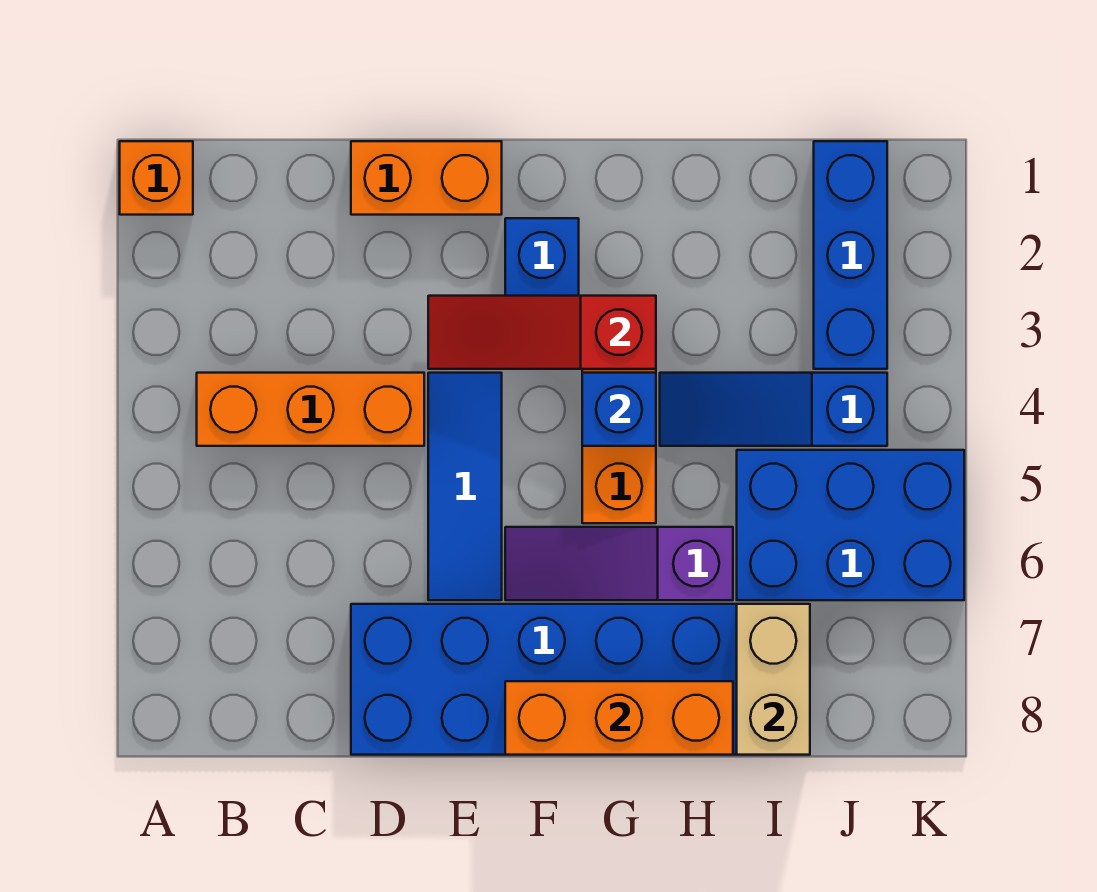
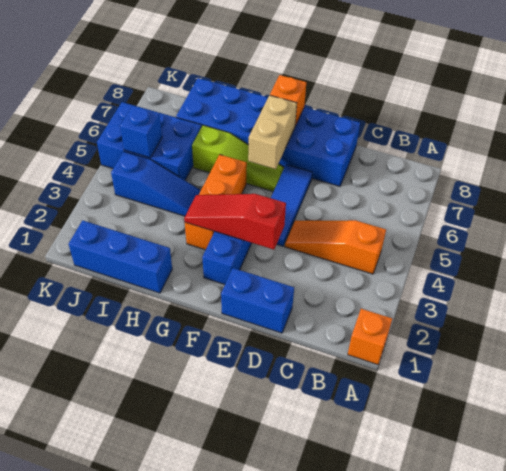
orange 1x3 brick [197,373,424,446] -> orange 1x3 slope [285,220,386,274]
orange 1x2 brick [351,141,502,215] -> blue 1x2 brick [221,268,294,333]
red 1x3 slope [428,296,656,369] -> red 1x3 slope turned to [184,194,286,250]
purple 1x3 slope [505,527,733,600] -> lime 1x3 slope [192,125,284,192]
orange 1x3 brick [505,681,733,755] -> orange 1x1 brick [270,75,306,126]
blue 1x1 brick [582,373,656,446] -> blue 1x1 brick moved to [120,105,162,158]
tan 1x2 brick [737,604,810,755] -> tan 1x2 brick moved to [248,95,297,169]
blue 1x3 brick [814,141,887,369] -> blue 1x3 brick turned to [69,220,172,293]

